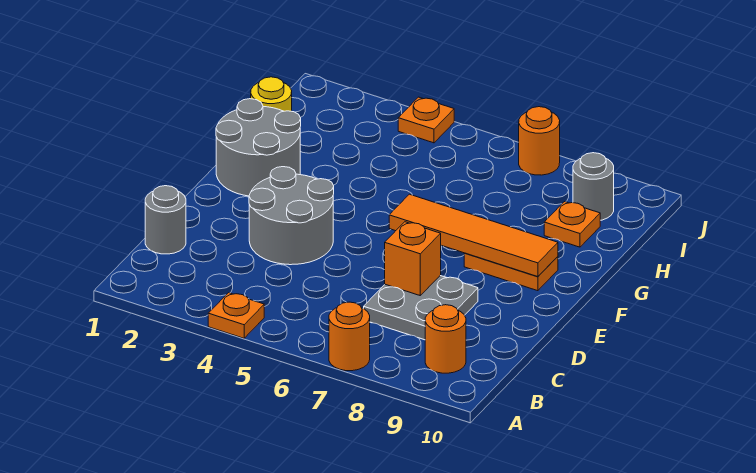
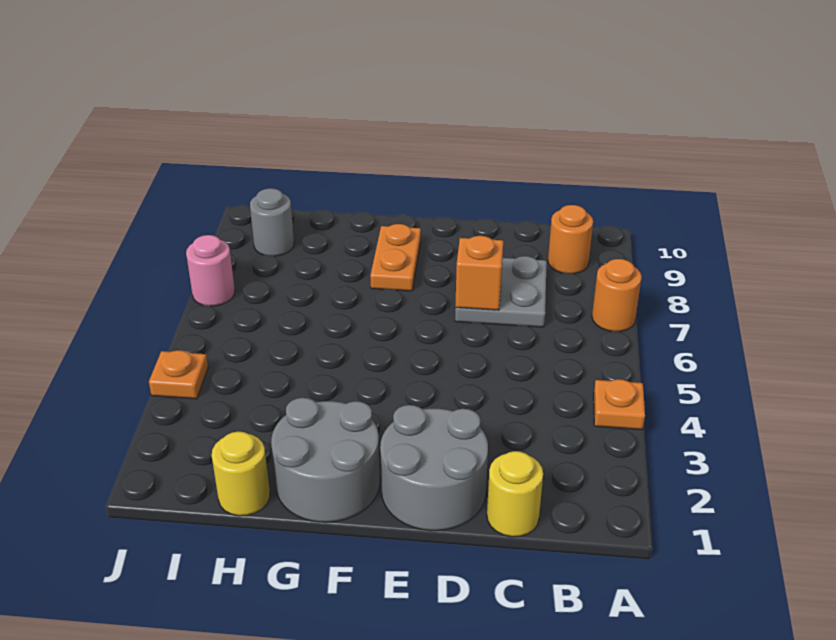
grey 1x1 round brick [145,186,186,254] -> yellow 1x1 round brick [487,451,543,537]
grey 2x2 round brick [249,167,334,265] -> grey 2x2 round brick moved to [380,405,488,531]
orange 1x4 tile [389,194,558,277] -> none
orange 1x1 plate [544,202,600,247] -> none
orange 1x1 round brick [519,107,560,175] -> pink 1x1 round brick [186,235,235,306]

